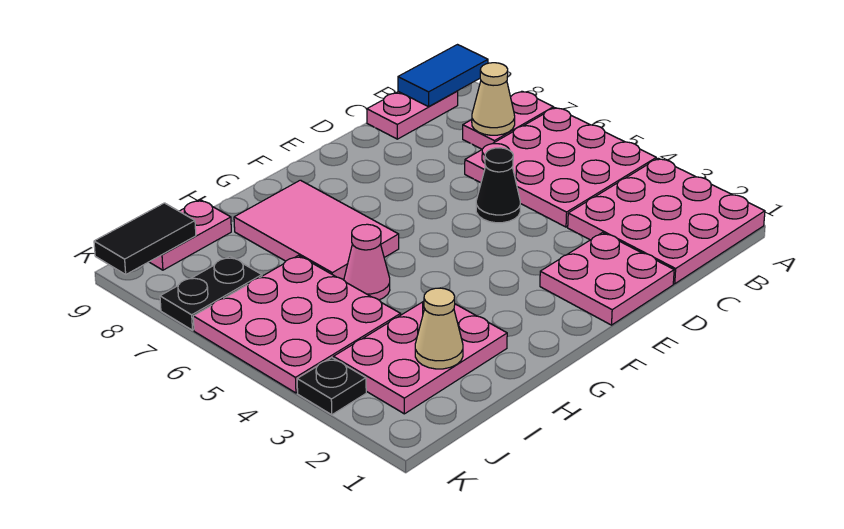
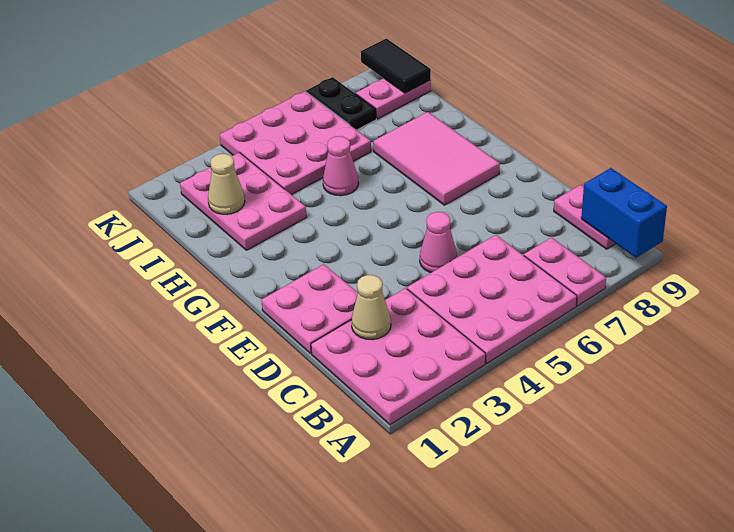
blue 1x2 tile [398,45,488,107] -> blue 1x2 brick [581,168,667,258]
tan 1x1 cone [472,63,515,135] -> tan 1x1 cone moved to [351,275,391,340]
black 1x1 cone [476,148,520,223] -> pink 1x1 cone [420,212,457,273]
pink 2x3 tile [234,180,399,280] -> pink 2x3 tile turned to [373,112,500,205]
pink 1x2 plate [150,200,231,270] -> pink 1x2 plate turned to [356,78,431,119]
black 1x1 plate [297,358,366,415] -> none

